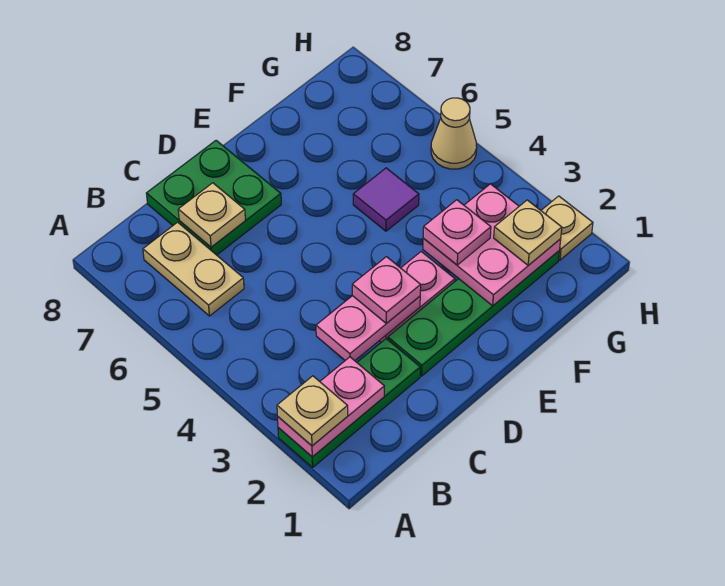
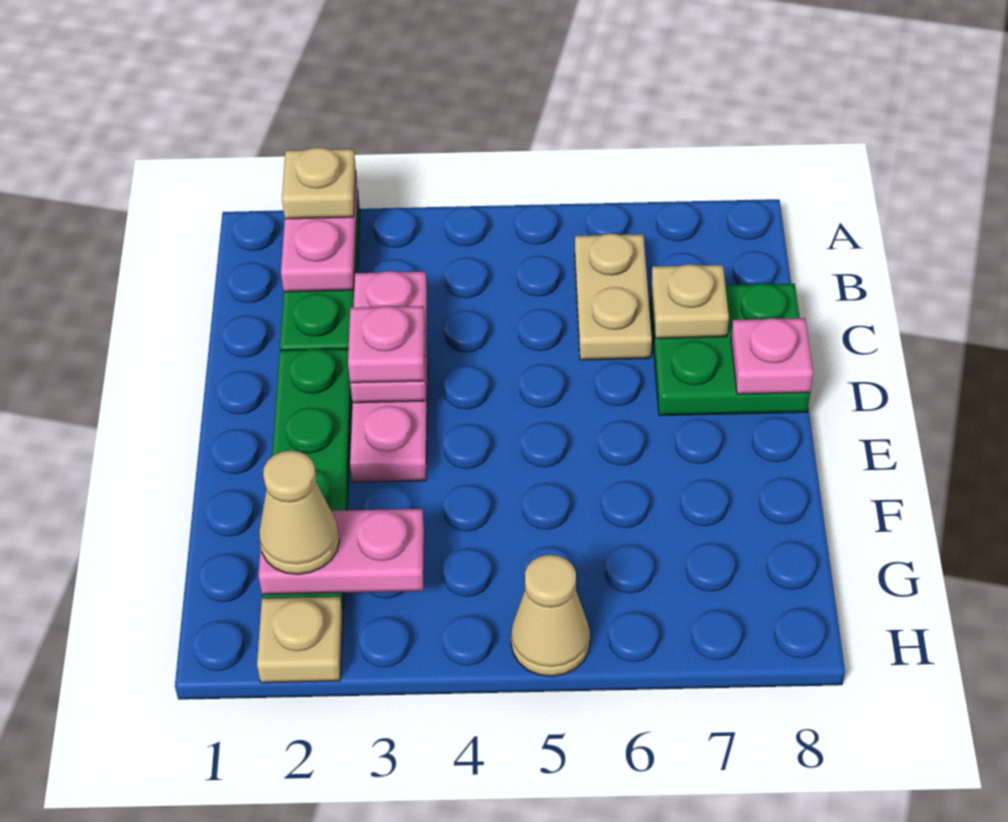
tan 1x2 plate [143,222,244,316] -> tan 1x2 plate turned to [575,233,652,360]
pink 2x2 plate [423,184,561,306] -> pink 1x2 plate [259,509,424,594]
pink 1x1 plate [423,200,491,265] -> pink 1x1 plate moved to [731,318,813,394]
purple 1x1 tile [353,168,419,231] -> none
tan 1x1 plate [494,200,562,265] -> tan 1x1 cone [259,451,339,574]

